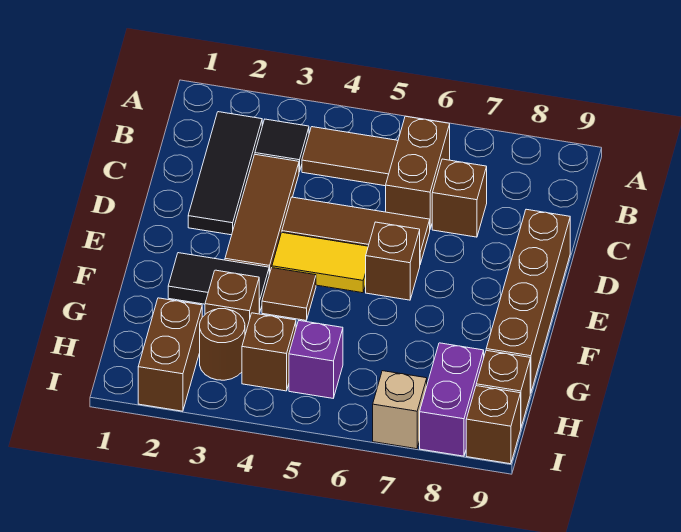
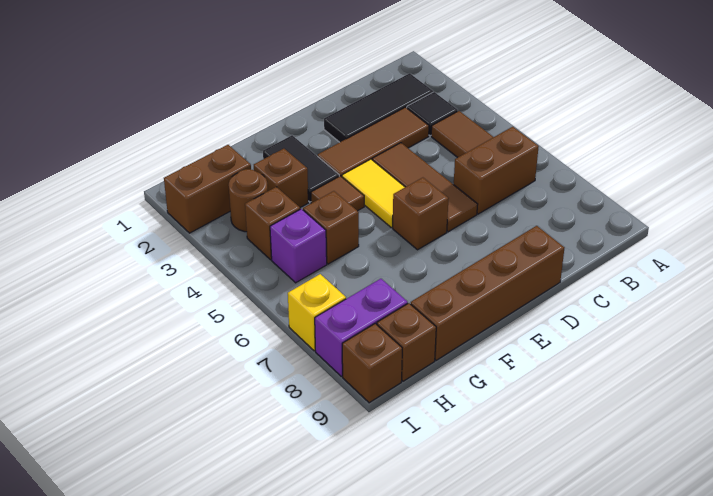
brown 1x1 brick [432,159,487,237] -> brown 1x1 brick moved to [303,191,359,264]
tan 1x1 brick [373,371,427,449] -> yellow 1x1 brick [288,274,346,351]

